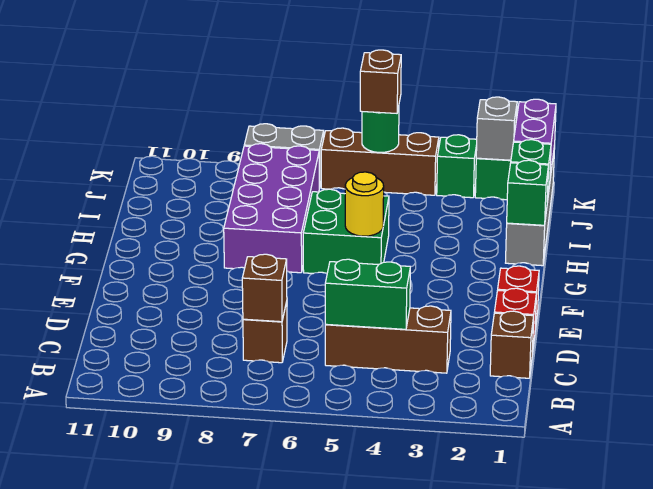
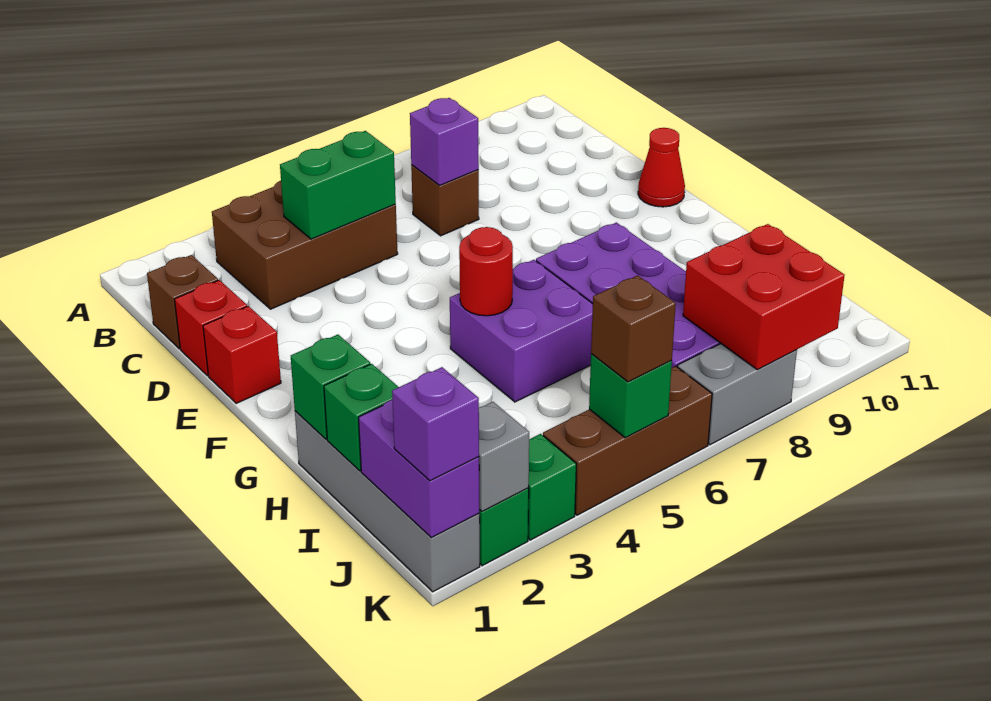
brown 1x3 brick [325,306,451,373] -> brown 2x3 brick [212,181,398,309]
brown 1x1 brick [242,254,287,322] -> purple 1x1 brick [410,98,479,185]
none -> red 1x1 cone [638,128,685,207]
green 2x2 brick [303,189,389,274] -> purple 2x2 brick [450,260,593,402]
yellow 1x1 round brick [345,172,384,236] -> red 1x1 round brick [459,227,513,316]
none -> red 2x2 brick [683,224,845,370]
none -> purple 1x1 brick [392,367,479,481]
green 1x1 round brick [362,107,399,153] -> green 1x1 brick [589,354,672,438]

